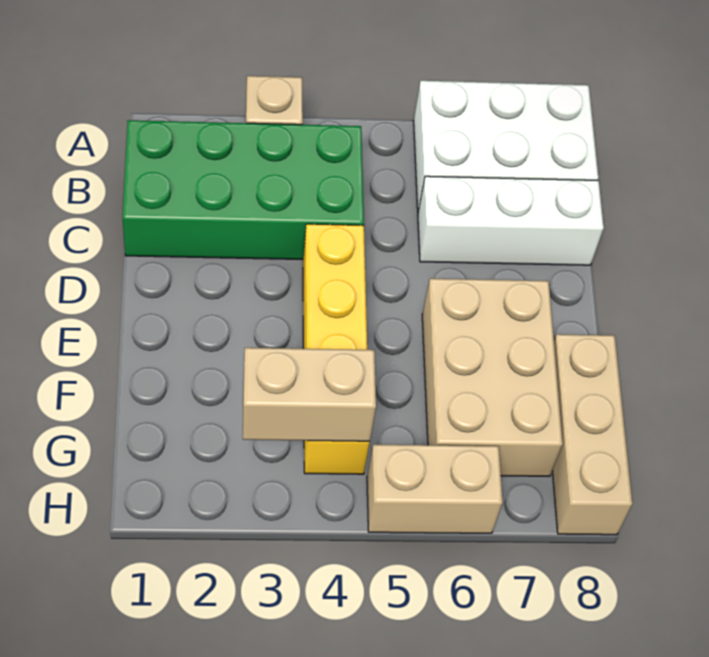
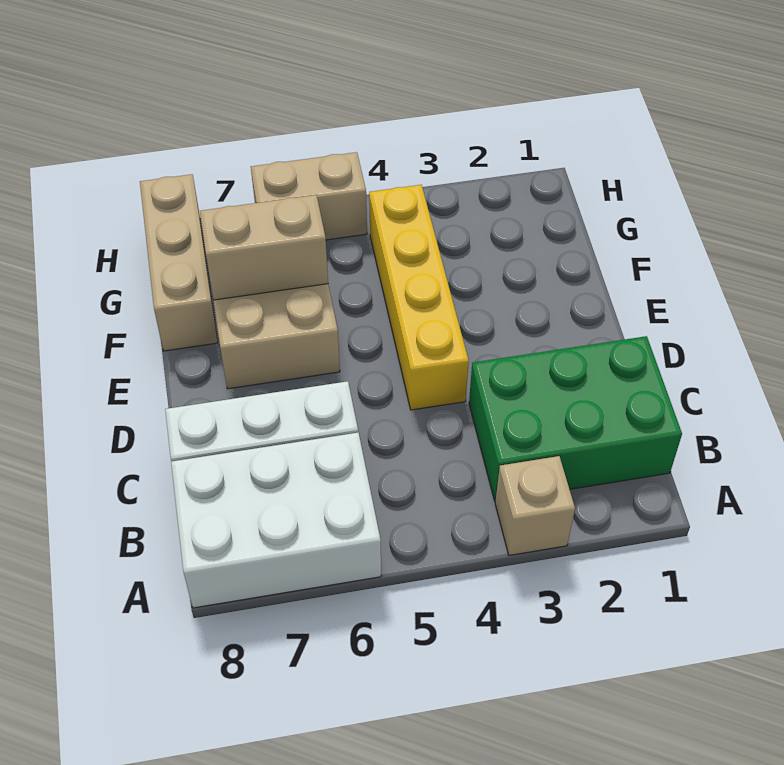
green 2x4 brick [123,120,364,259] -> green 2x3 brick [469,336,682,501]
tan 1x2 brick [243,348,376,442] -> tan 1x2 brick moved to [200,195,328,300]

